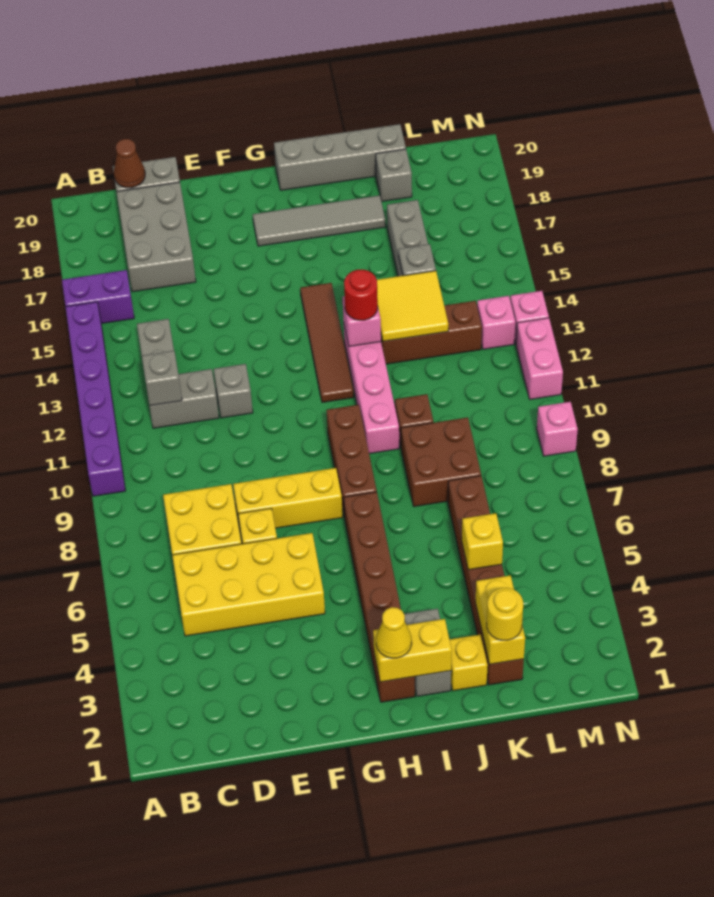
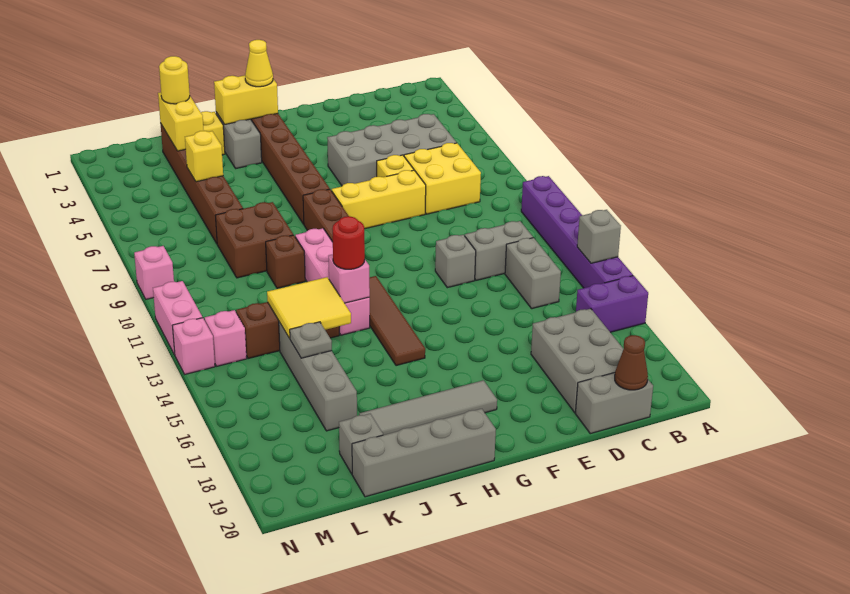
yellow 2x4 brick [172,533,325,636] -> grey 2x4 brick [327,114,457,186]
grey 1x1 brick [142,351,182,406] -> grey 1x1 brick moved to [577,210,621,263]

